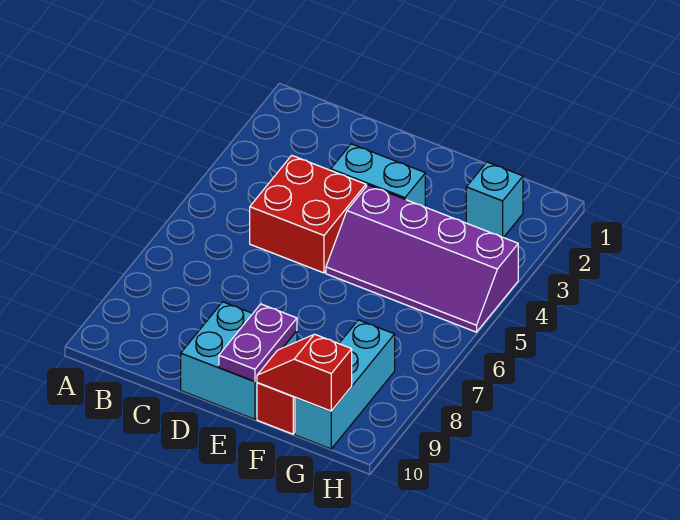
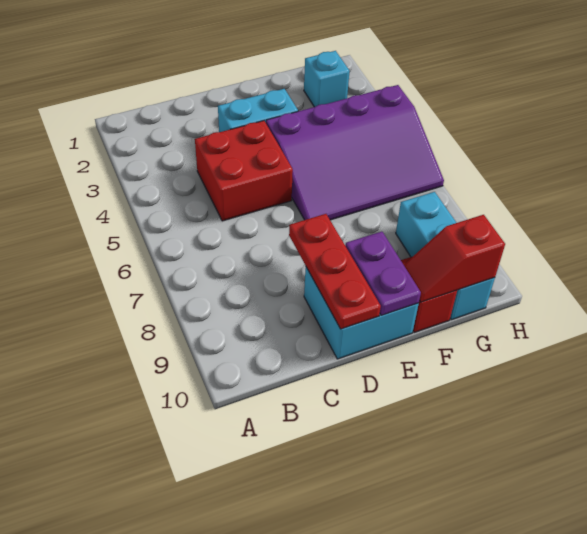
none -> red 1x3 plate [289,214,381,329]
purple 2x4 slope [326,185,518,332] -> purple 3x4 slope [266,85,444,220]

